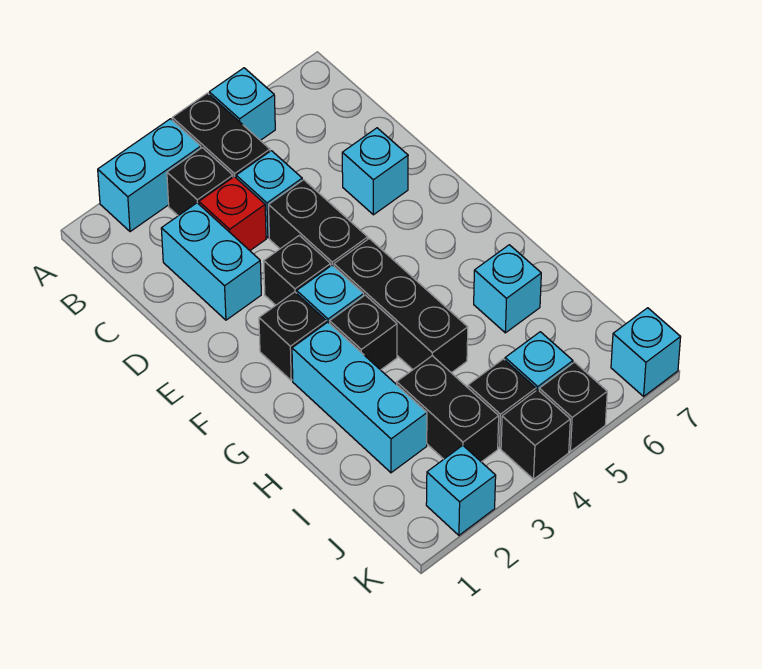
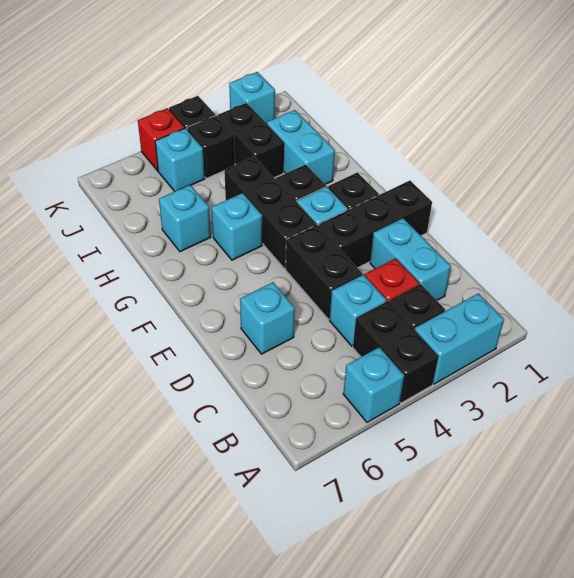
black 1x1 brick [264,235,331,305] -> black 1x3 brick [319,181,432,268]
cyan 1x3 brick [292,322,427,473] -> cyan 1x2 brick [267,110,335,184]
black 1x1 brick [539,362,607,451] -> red 1x1 brick [138,108,184,171]
cyan 1x1 brick [611,308,681,396] -> cyan 1x1 brick moved to [212,193,262,260]

